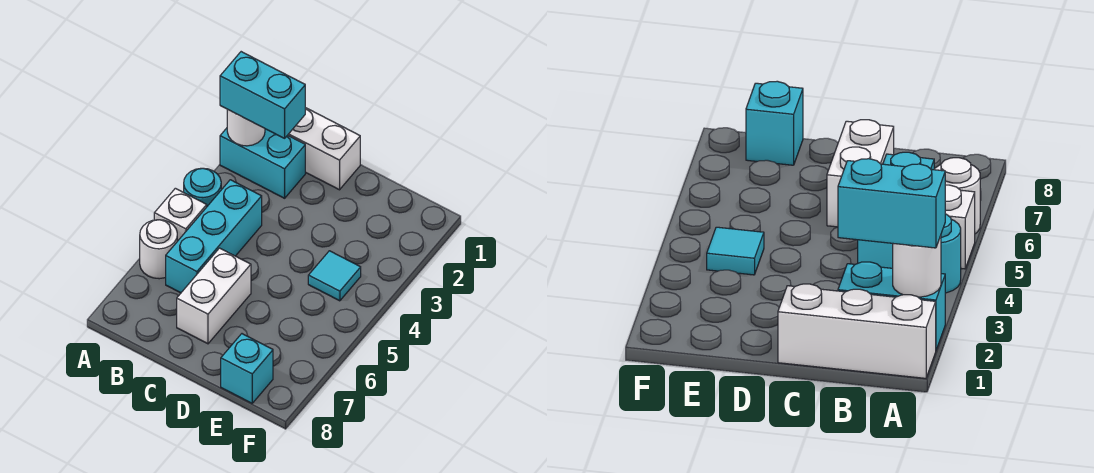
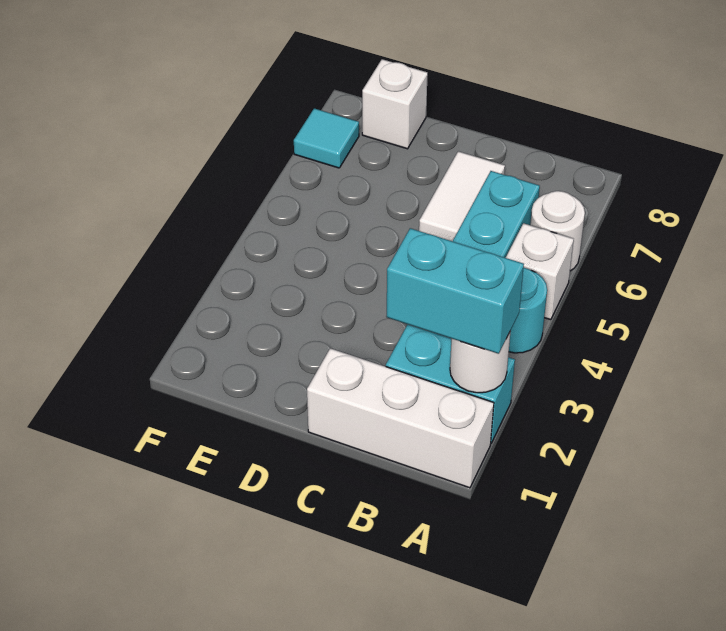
white 1x2 brick [177,248,251,344] -> white 1x2 tile [419,151,505,241]
cyan 1x1 tile [308,251,361,301] -> cyan 1x1 tile moved to [294,108,359,168]
cyan 1x1 brick [221,334,273,403] -> white 1x1 brick [362,59,428,149]

